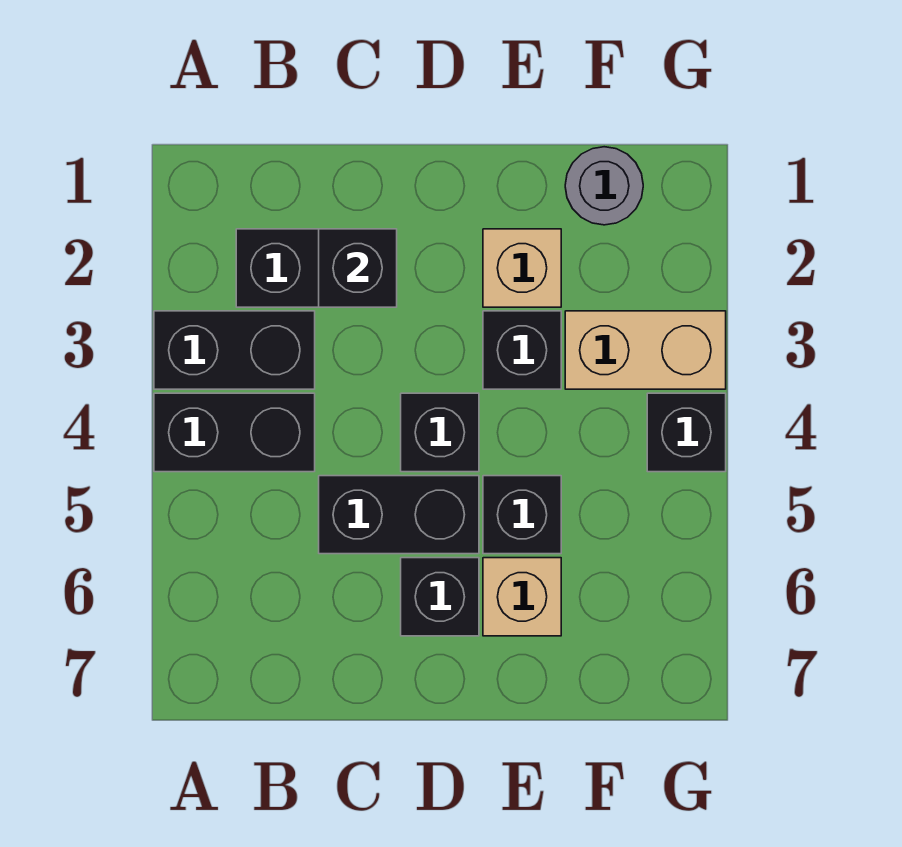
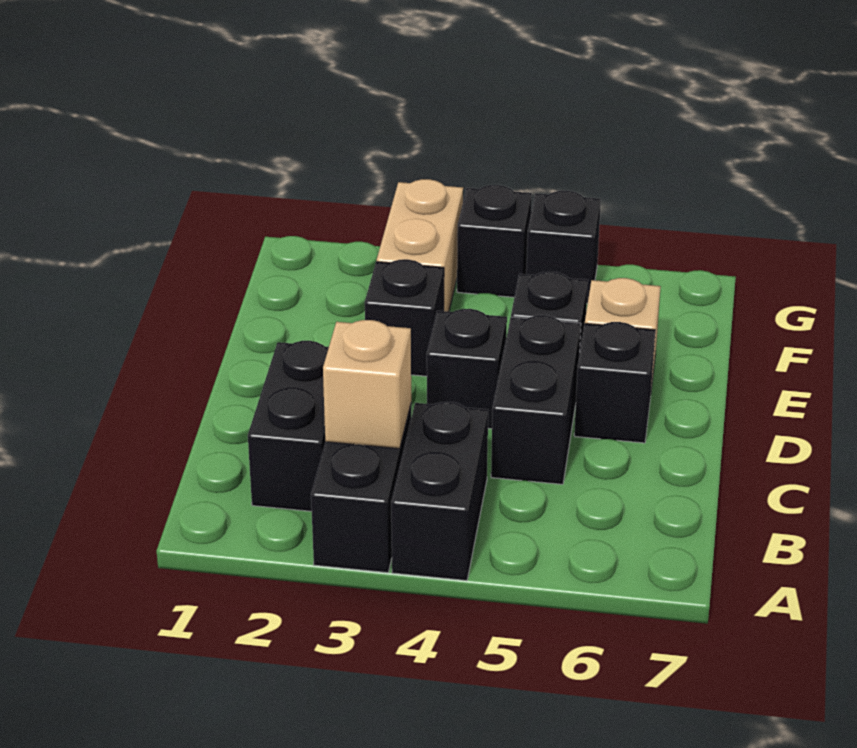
black 1x1 brick [319,229,397,307] -> black 1x1 brick moved to [526,191,601,304]
tan 1x1 brick [483,229,561,307] -> tan 1x1 brick moved to [323,320,411,449]
grey 1x1 round brick [565,147,643,225] -> none

